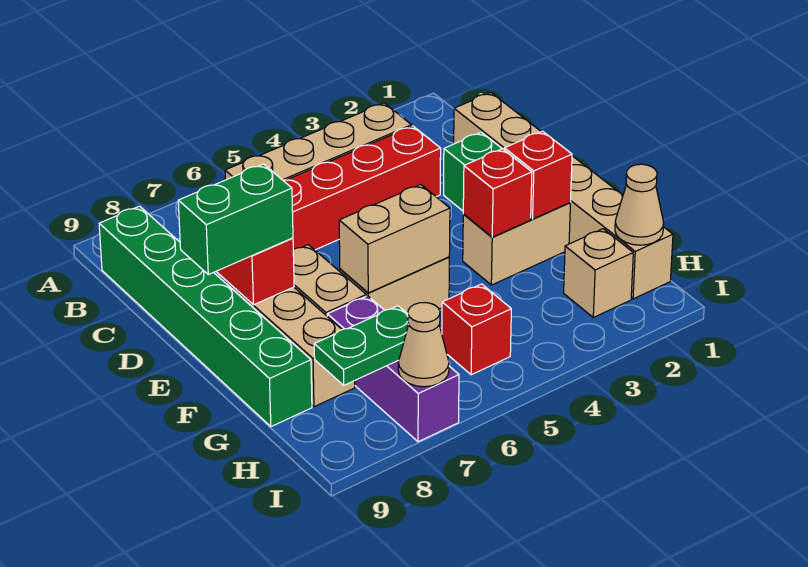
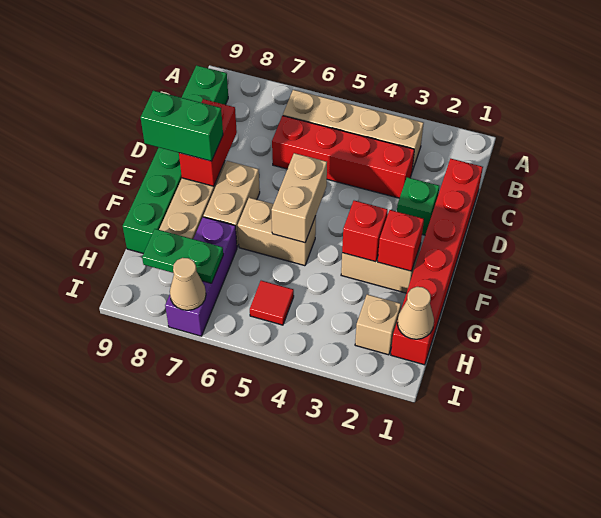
tan 1x6 brick [454,93,673,299] -> red 1x6 brick [391,159,483,365]
tan 1x2 brick [339,185,450,293] -> tan 1x2 brick turned to [271,153,327,243]
red 1x1 brick [442,284,511,375] -> red 1x1 tile [250,281,294,325]

